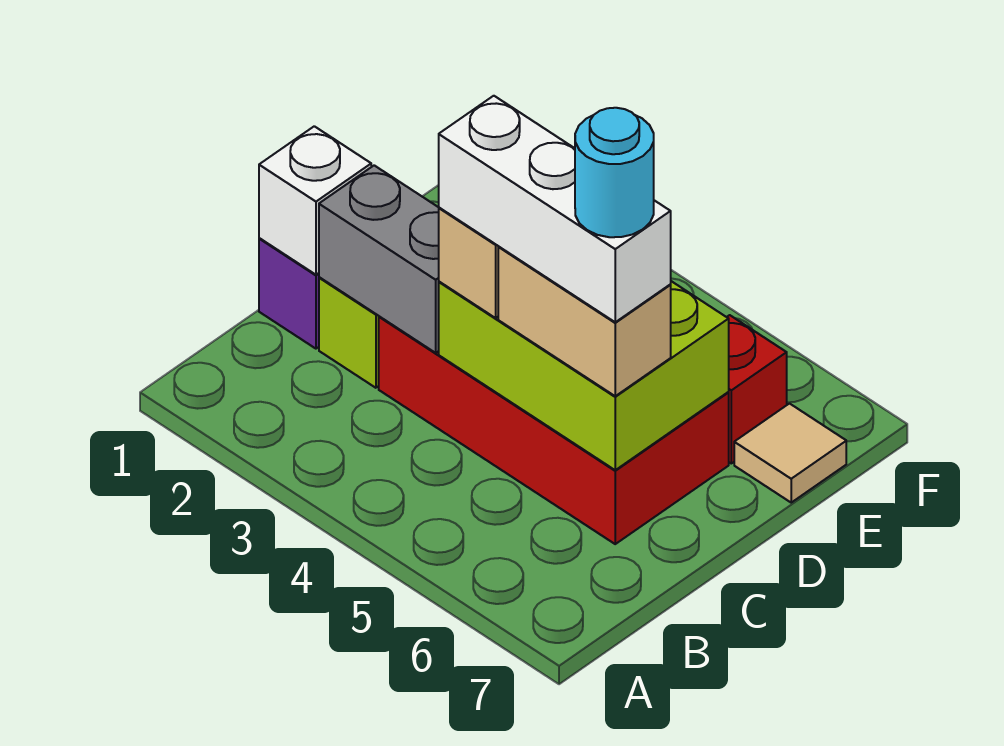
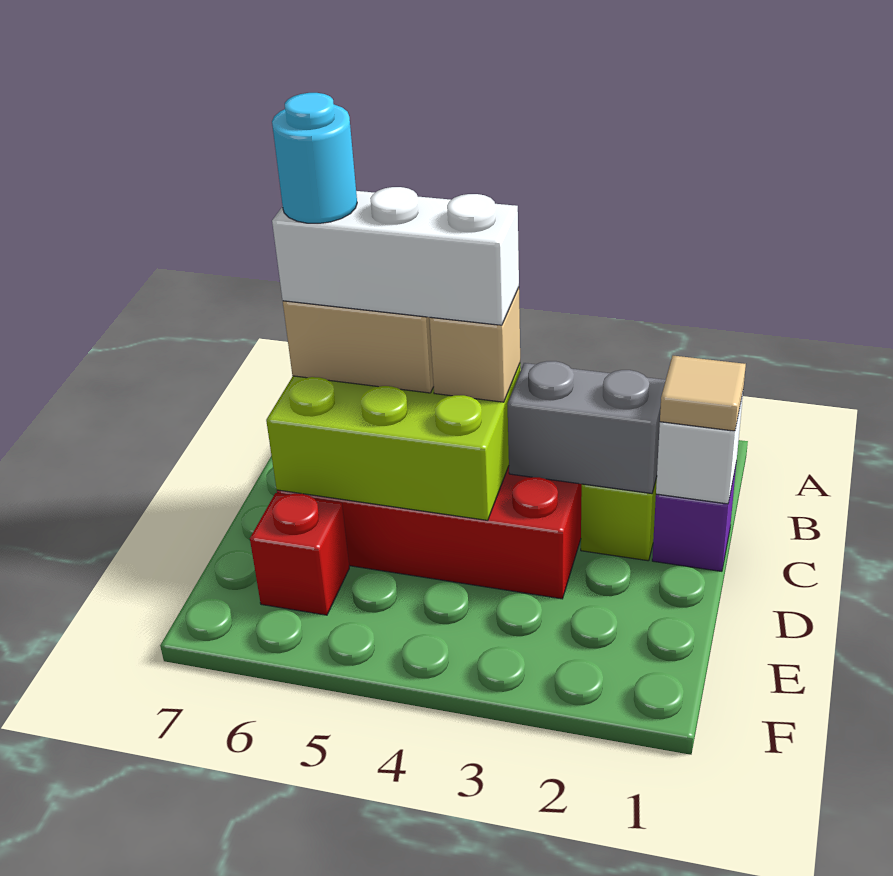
tan 1x1 tile [734,404,846,502] -> tan 1x1 tile moved to [660,356,746,431]

